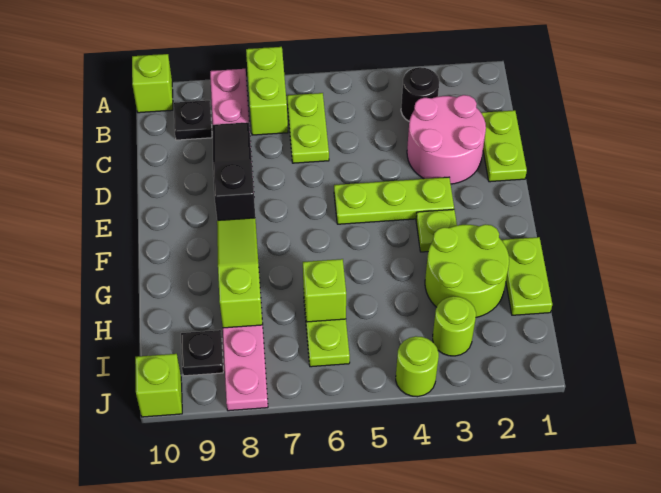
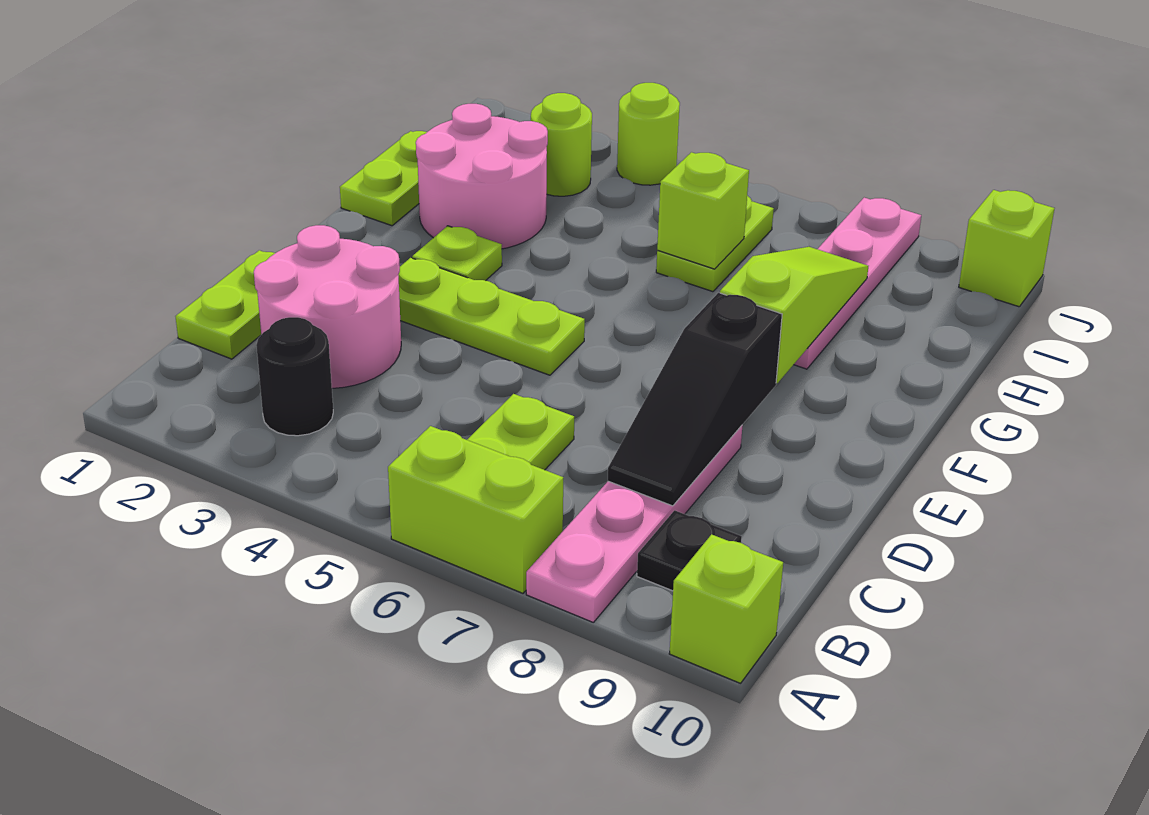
lime 1x2 brick [246,47,288,135] -> lime 1x2 brick turned to [388,426,563,593]
lime 1x3 slope [217,218,263,328] -> lime 1x3 slope turned to [720,247,868,383]
lime 2x2 round brick [425,224,509,317] -> pink 2x2 round brick [416,104,548,249]
black 1x1 plate [181,330,223,376] -> none

